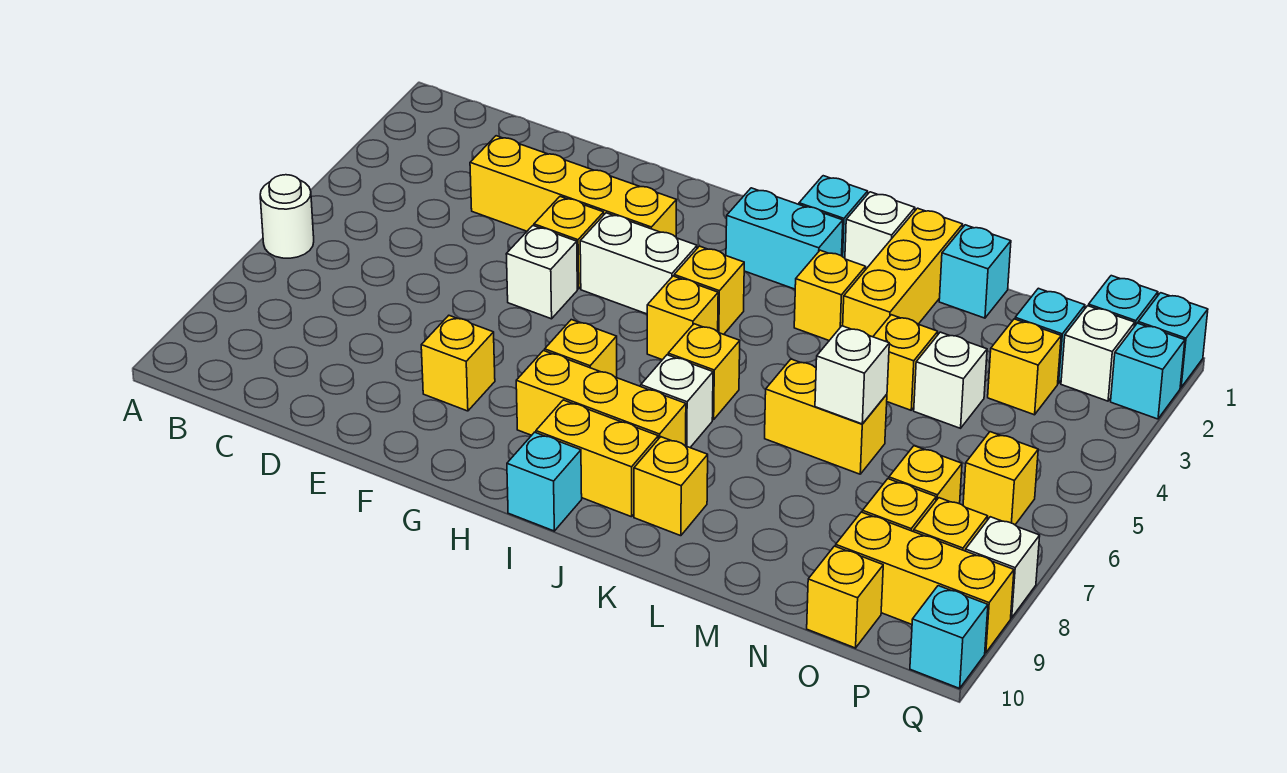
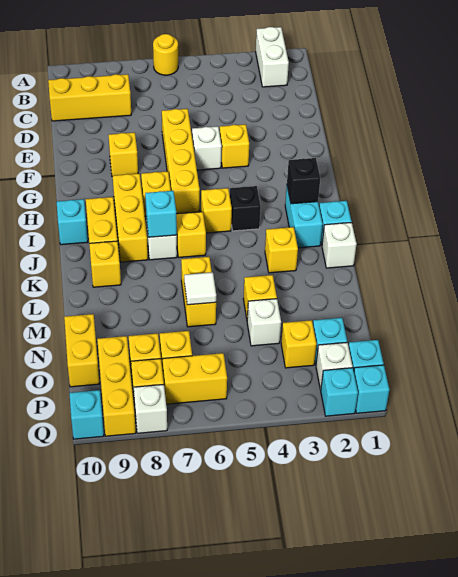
white 1x1 round brick [260,175,314,258] -> yellow 1x1 round brick [153,34,178,75]
yellow 1x4 brick [470,136,677,237] -> yellow 1x4 brick moved to [162,109,200,214]
white 1x2 brick [580,213,697,314] -> white 1x2 brick moved to [256,27,289,87]
none -> black 1x1 brick [287,158,320,204]
yellow 1x1 brick [674,246,744,334] -> black 1x1 brick [230,186,261,231]
yellow 1x3 brick [843,208,963,337] -> yellow 1x3 brick moved to [48,74,131,121]
cyan 1x1 brick [939,225,1011,318] -> cyan 1x1 brick moved to [145,191,177,237]
white 1x1 brick [815,326,889,424] -> white 1x1 tile [184,272,216,305]
yellow 1x1 brick [807,546,883,648] -> yellow 1x2 brick [64,314,100,387]
yellow 1x1 brick [963,432,1038,525] -> yellow 1x2 brick [163,353,227,404]

